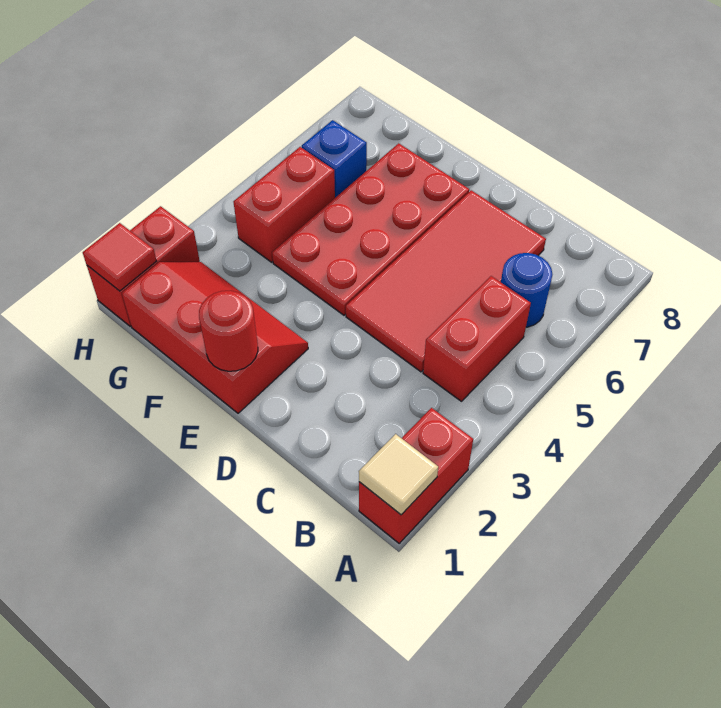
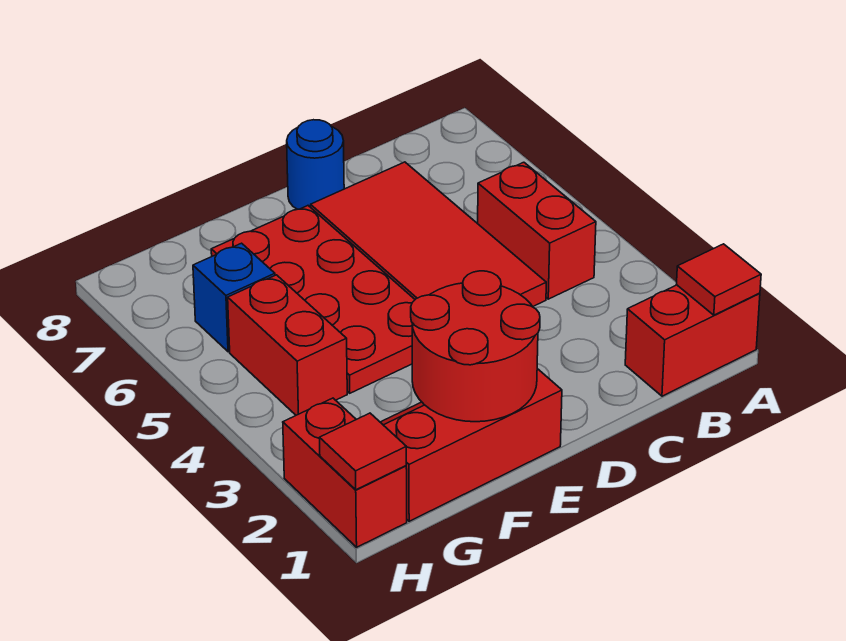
red 1x2 brick [359,408,473,543] -> red 1x2 brick turned to [625,285,760,396]
tan 1x1 tile [359,434,438,515] -> red 1x1 tile [677,244,761,315]
blue 1x1 round brick [501,253,552,327] -> blue 1x1 round brick moved to [287,120,344,209]
red 1x1 round brick [199,291,258,371] -> red 2x2 round brick [411,271,540,422]

